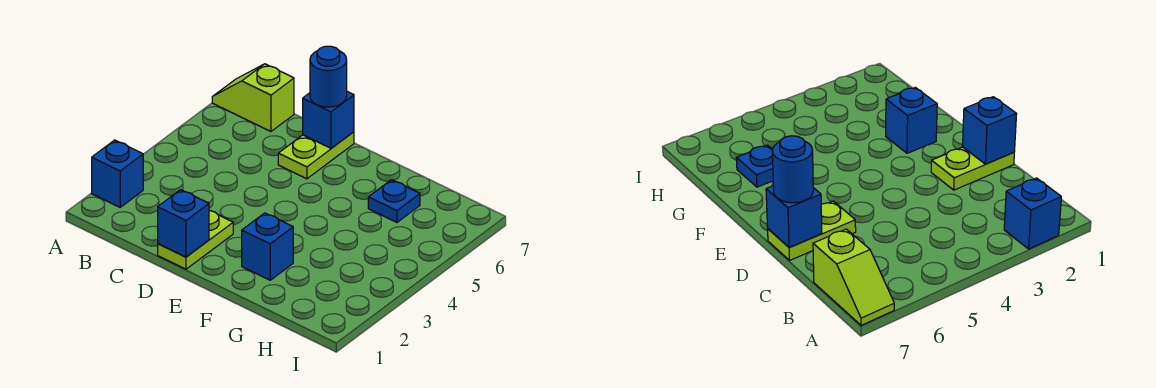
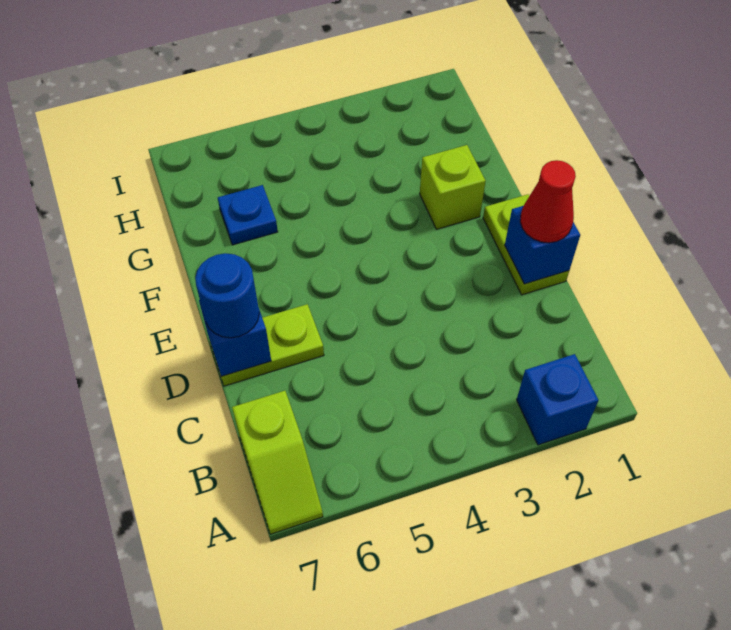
lime 1x2 plate [158,211,233,269] -> lime 1x2 plate turned to [483,194,569,295]
none -> red 1x1 cone [520,160,576,243]
blue 1x1 brick [242,213,293,280] -> lime 1x1 brick [420,145,486,229]

